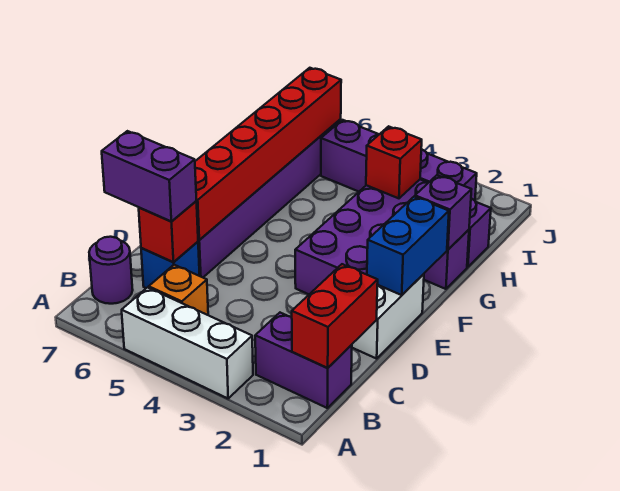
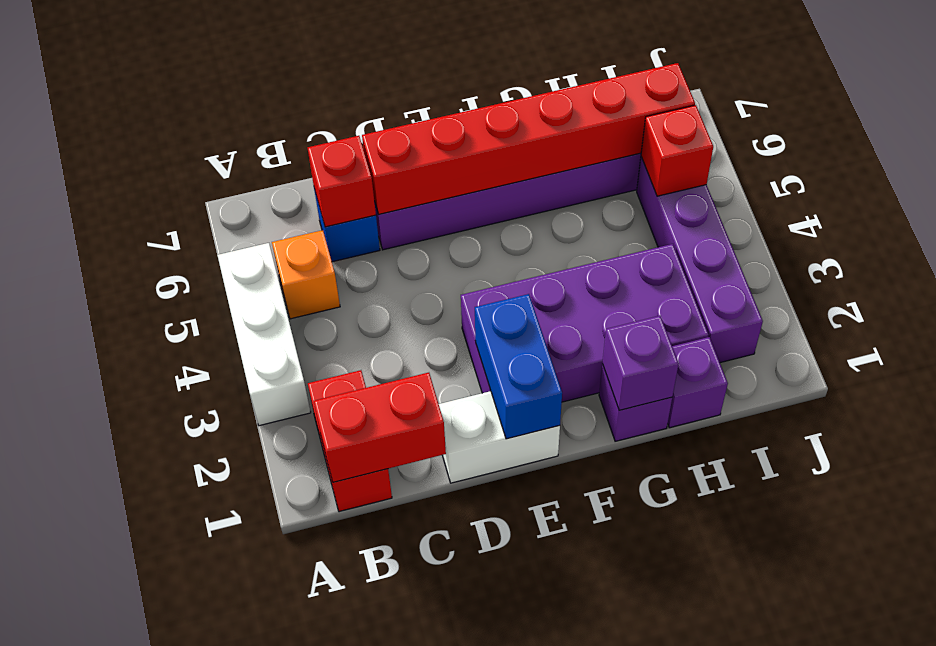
purple 1x2 brick [255,313,352,408] -> red 1x2 brick [308,370,392,512]
purple 1x1 round brick [89,237,133,304] -> none
purple 1x2 brick [102,131,196,222] -> none
blue 1x2 brick [367,197,449,295] -> blue 1x2 brick turned to [475,294,562,439]
red 1x1 brick [366,126,422,198] -> red 1x1 brick moved to [641,105,713,196]

